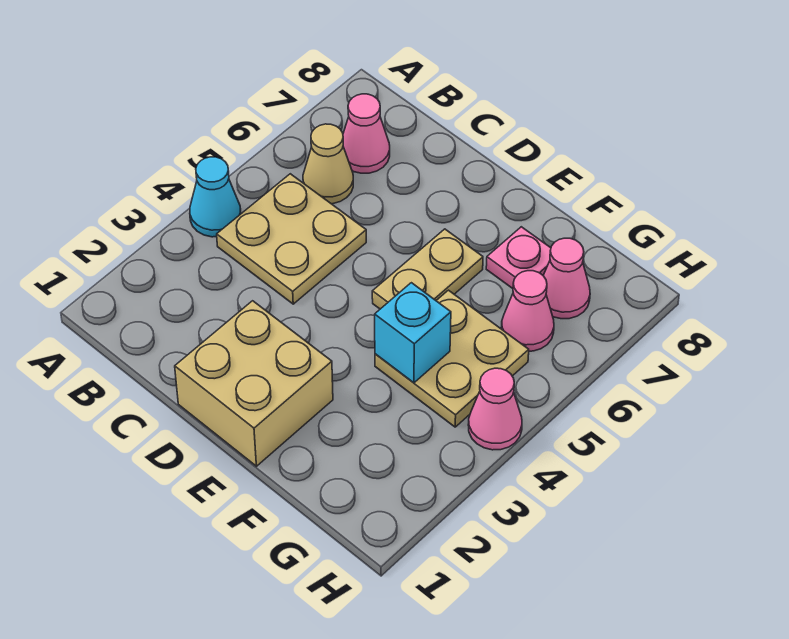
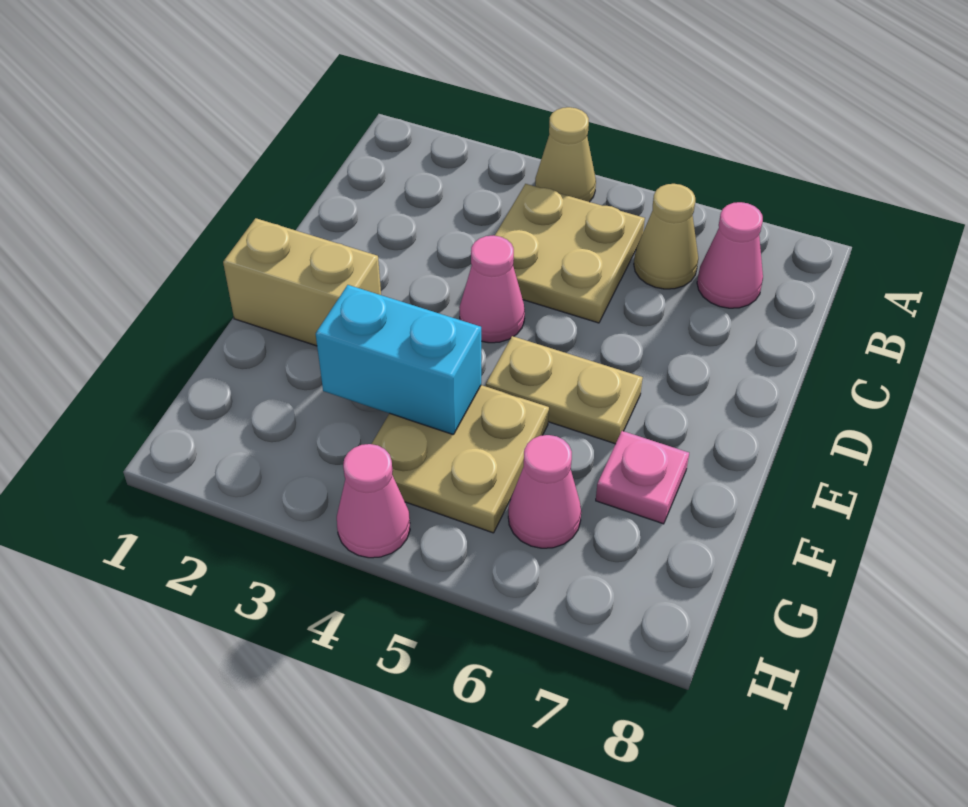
cyan 1x1 cone [190,157,241,237] -> tan 1x1 cone [535,107,596,202]
tan 2x2 brick [175,301,333,466] -> tan 1x2 brick [223,218,381,346]
cyan 1x1 brick [375,283,451,383] -> cyan 1x2 brick [316,285,481,435]
pink 1x1 cone [543,238,590,319] -> pink 1x1 cone moved to [459,236,525,343]

